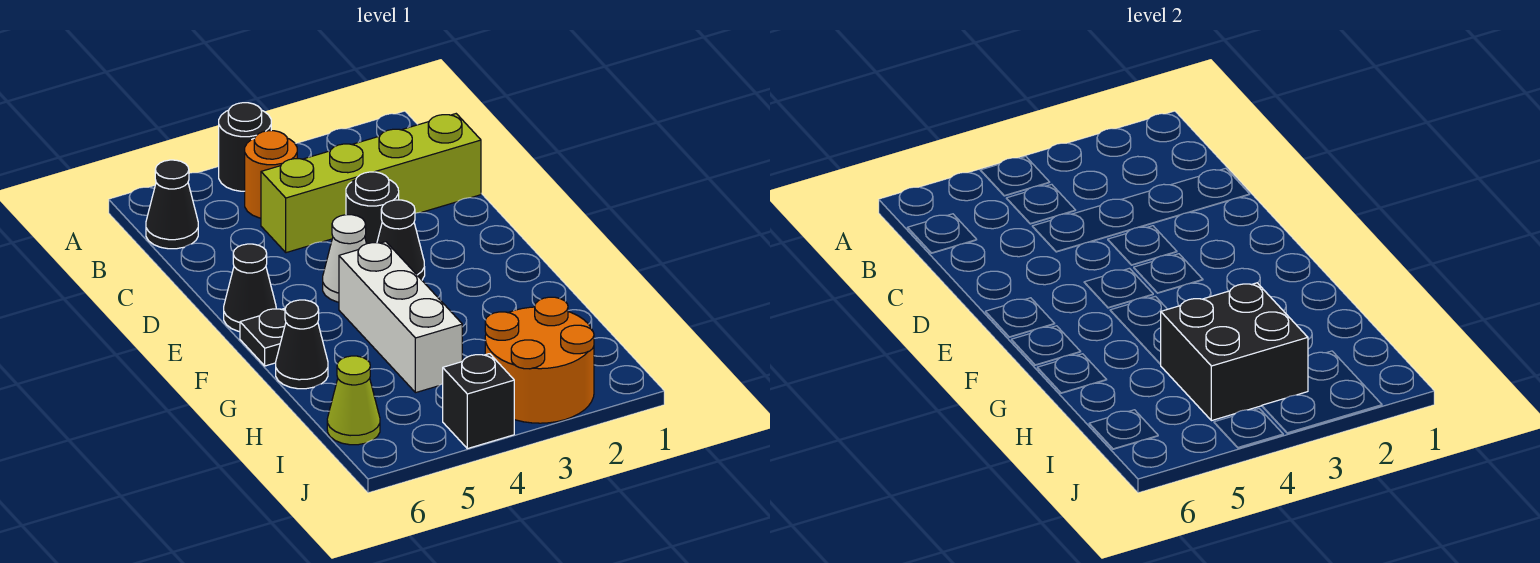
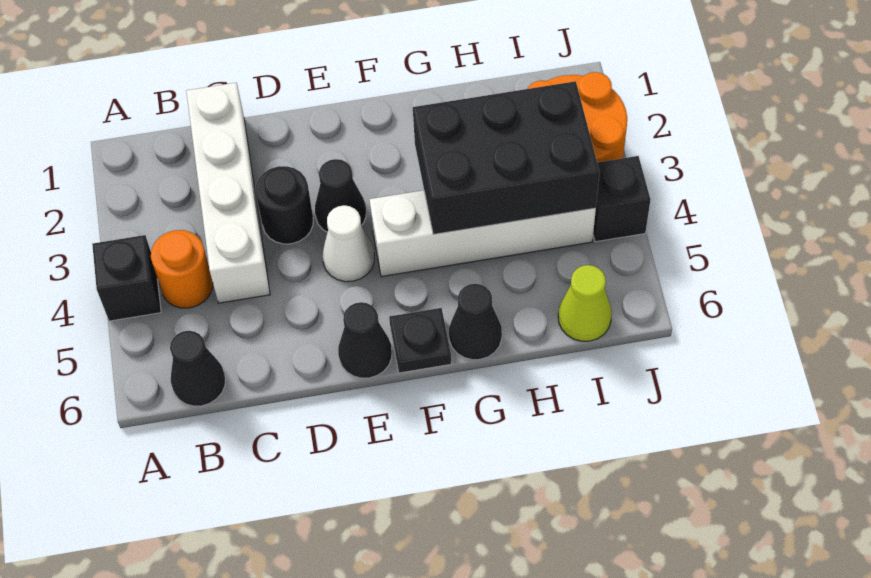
black 1x1 round brick [219,103,271,191] -> black 1x1 brick [92,235,161,321]
lime 1x4 brick [261,114,481,253] -> white 1x4 brick [186,83,270,303]
white 1x3 brick [339,242,462,393] -> white 1x4 brick [369,190,596,277]
black 2x2 brick [1160,283,1308,421] -> black 2x3 brick [413,81,600,235]

